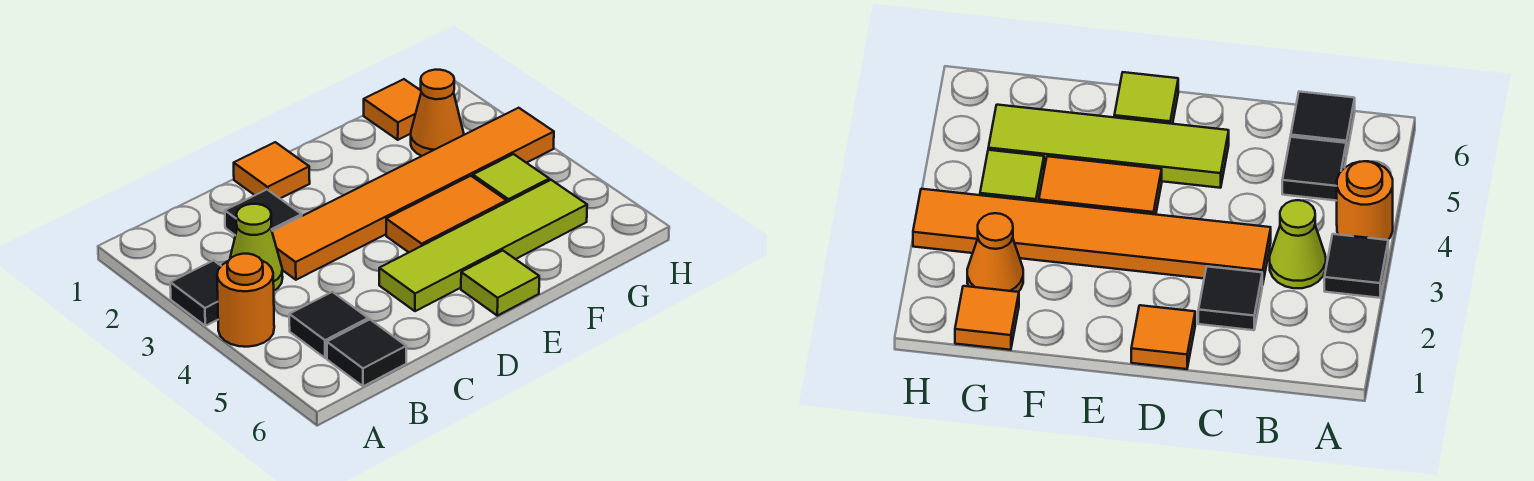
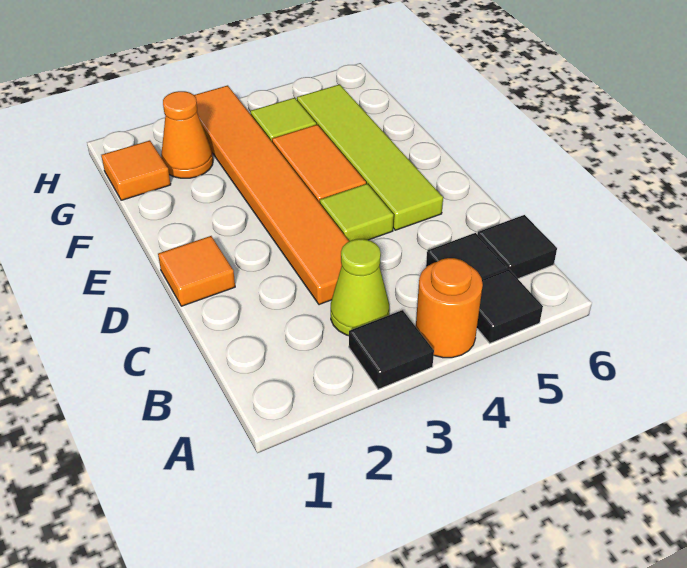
black 1x1 tile [225,190,302,235] -> black 1x1 tile moved to [477,269,543,343]
lime 1x1 tile [461,251,539,316] -> lime 1x1 tile moved to [320,184,394,241]

